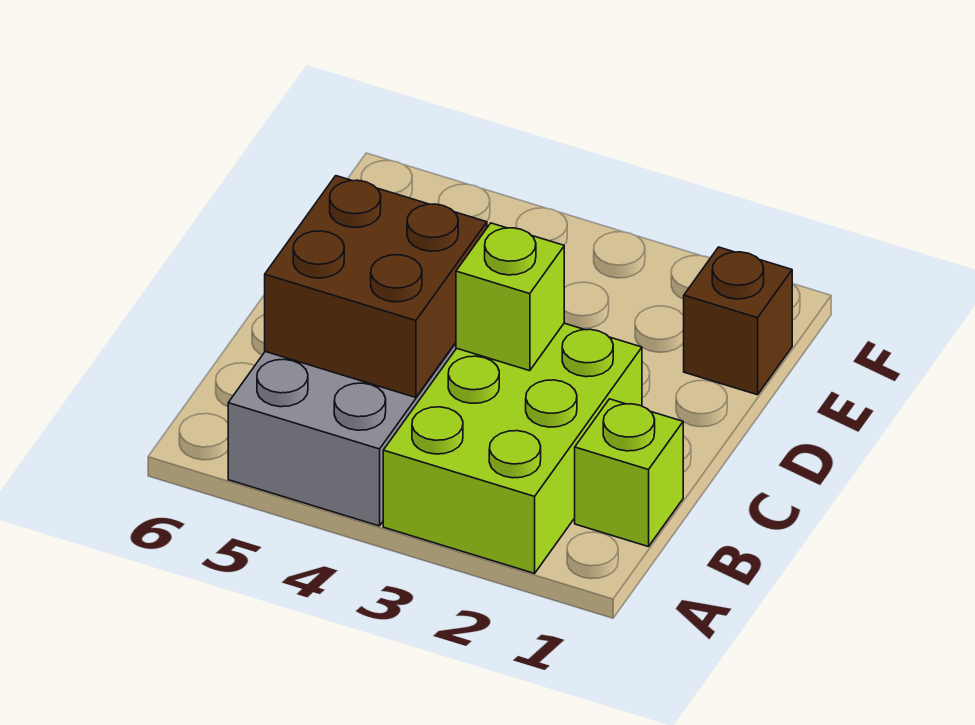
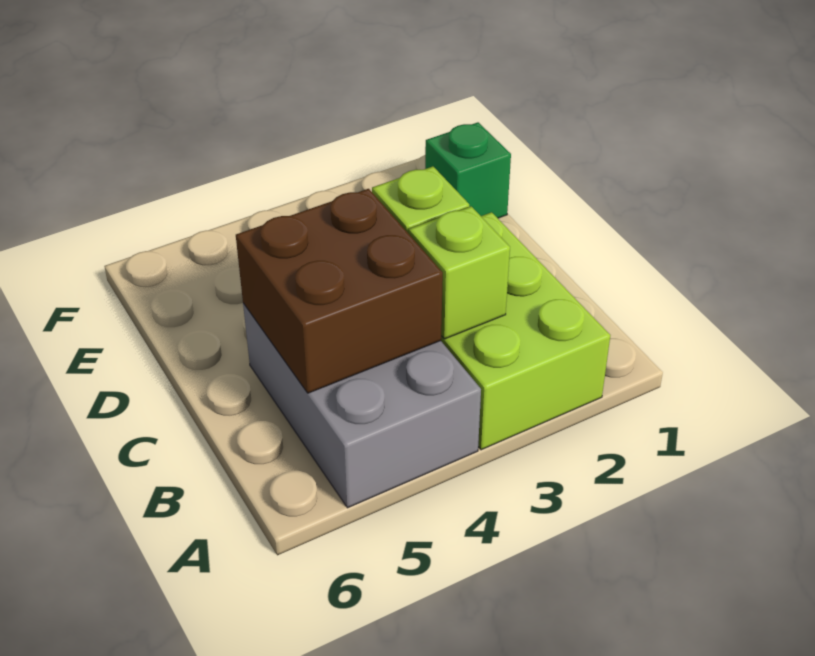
lime 1x1 brick [575,399,683,547] -> lime 1x1 brick moved to [409,206,510,339]
brown 1x1 brick [684,247,792,395] -> green 1x1 brick [425,122,511,218]

